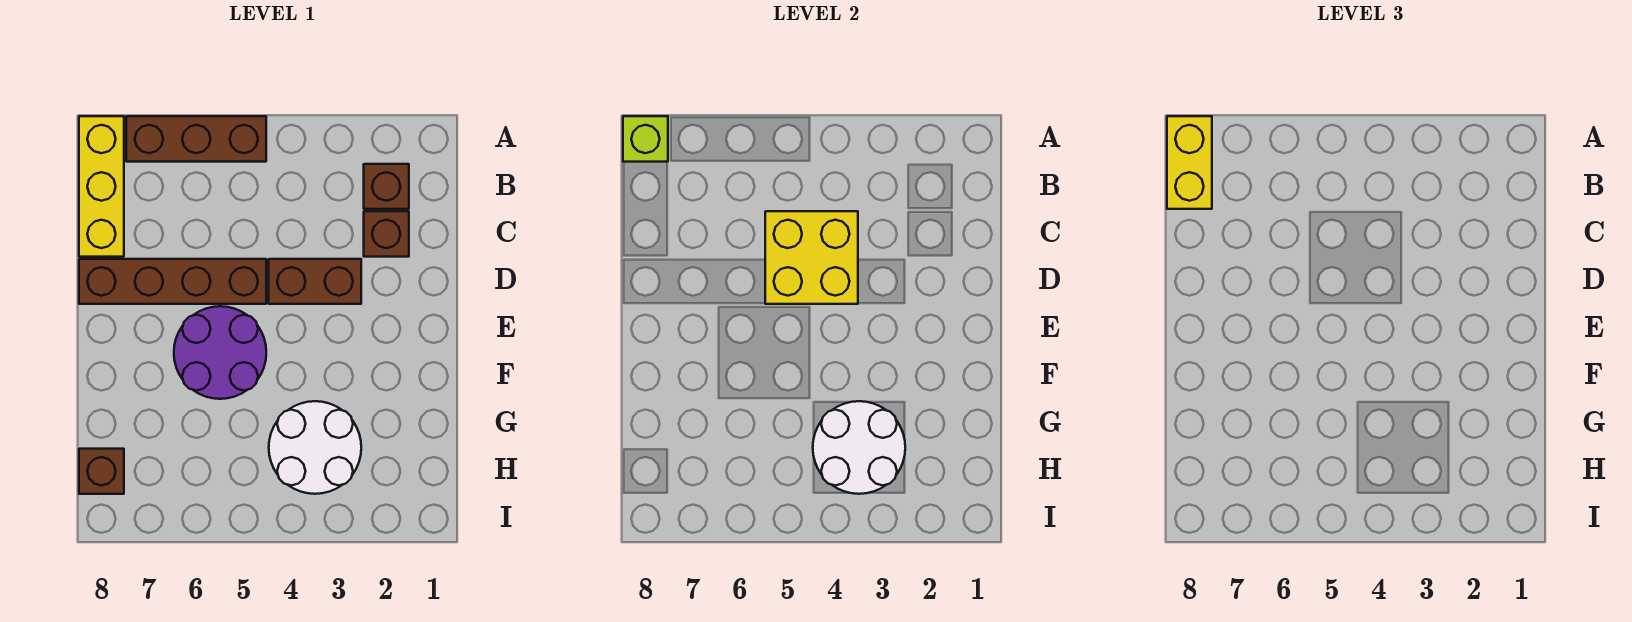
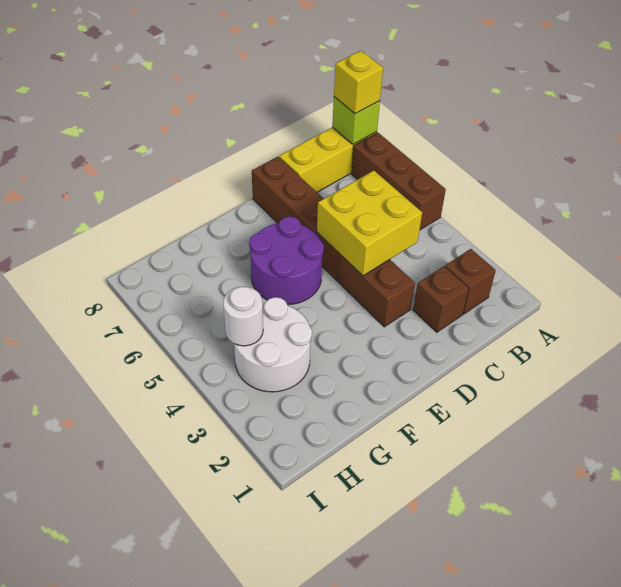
yellow 1x2 brick [1167,116,1212,209] -> yellow 1x1 brick [334,51,383,114]
white 2x2 round brick [813,401,905,494] -> white 1x1 round brick [223,286,263,346]
brown 1x1 brick [79,449,124,494] -> none

